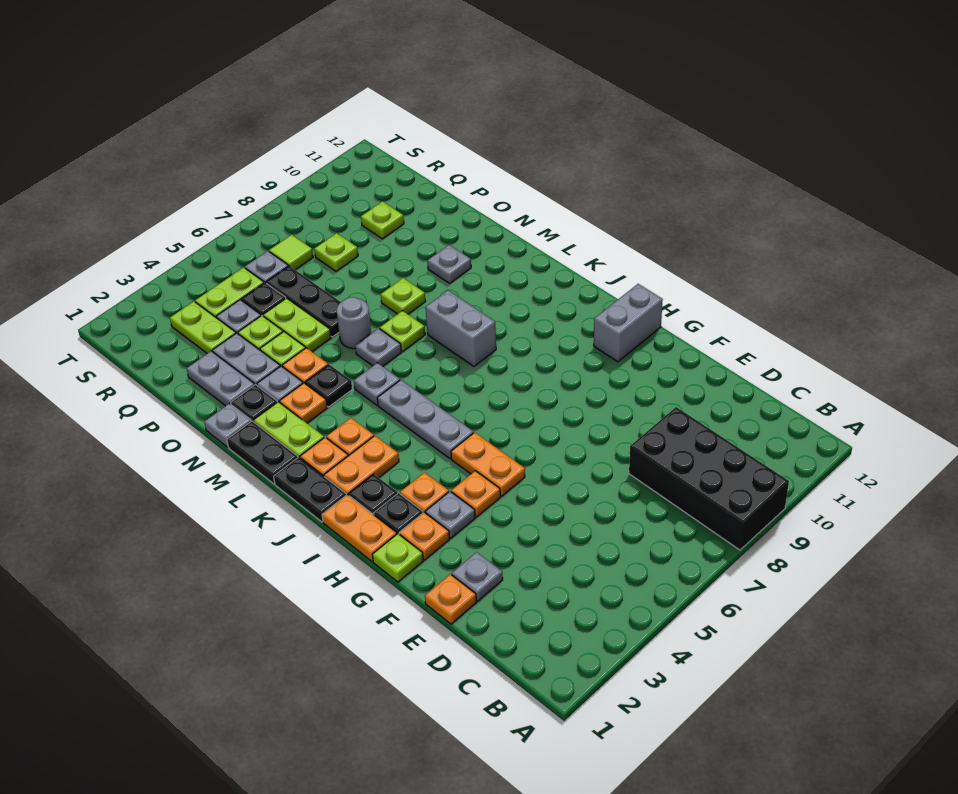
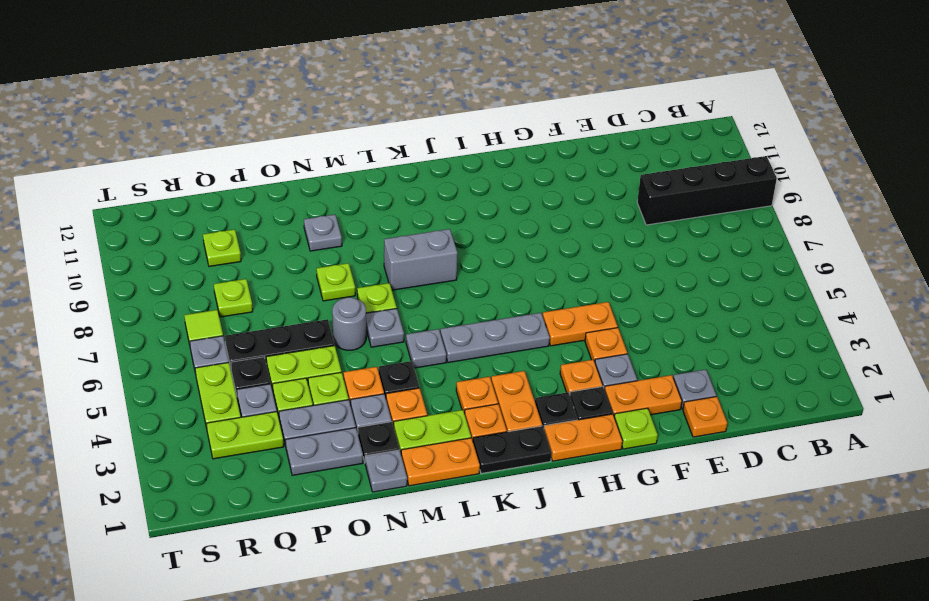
black 2x4 brick [629,407,789,550] -> black 1x4 brick [637,156,777,225]
orange 1x1 plate [399,512,449,560] -> orange 1x2 plate [604,375,682,415]
grey 1x2 brick [594,284,663,362] -> none
black 1x2 plate [227,421,298,484] -> orange 1x2 plate [401,438,480,486]

